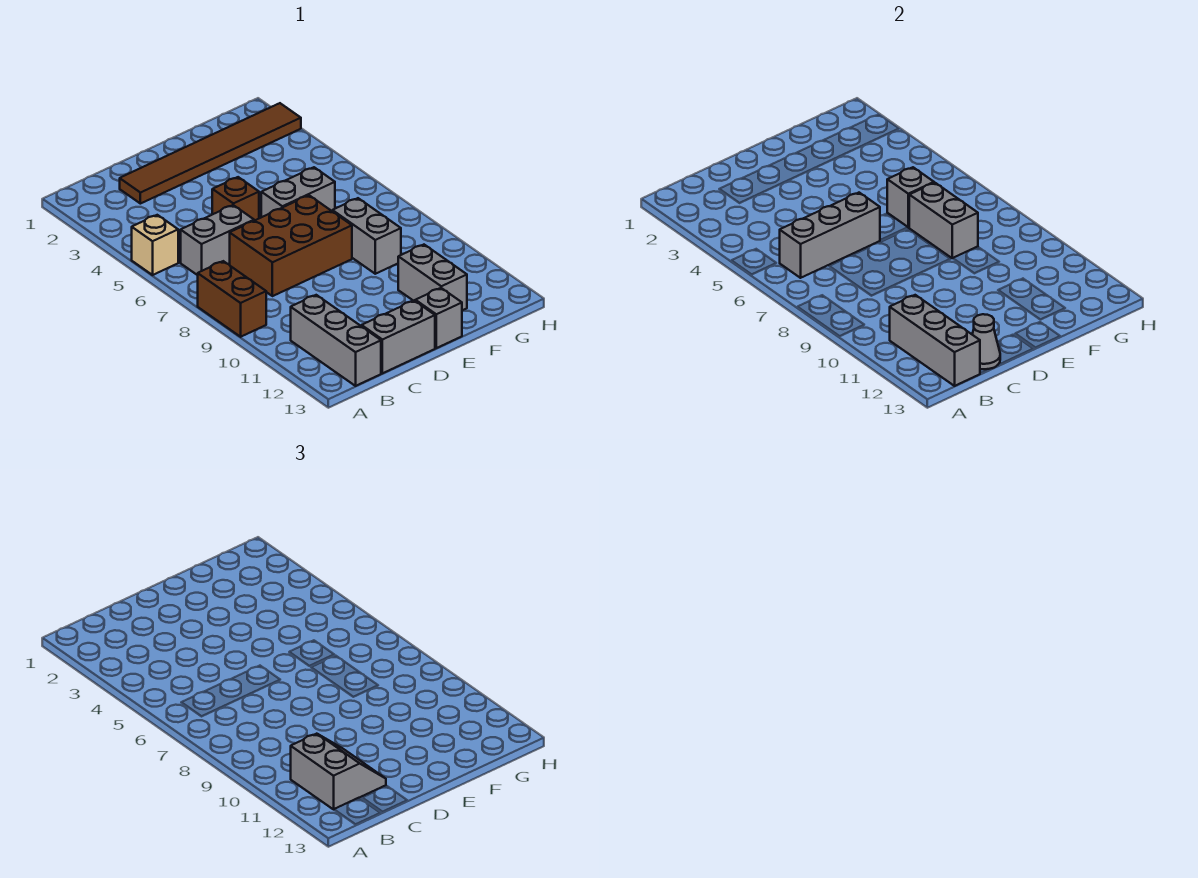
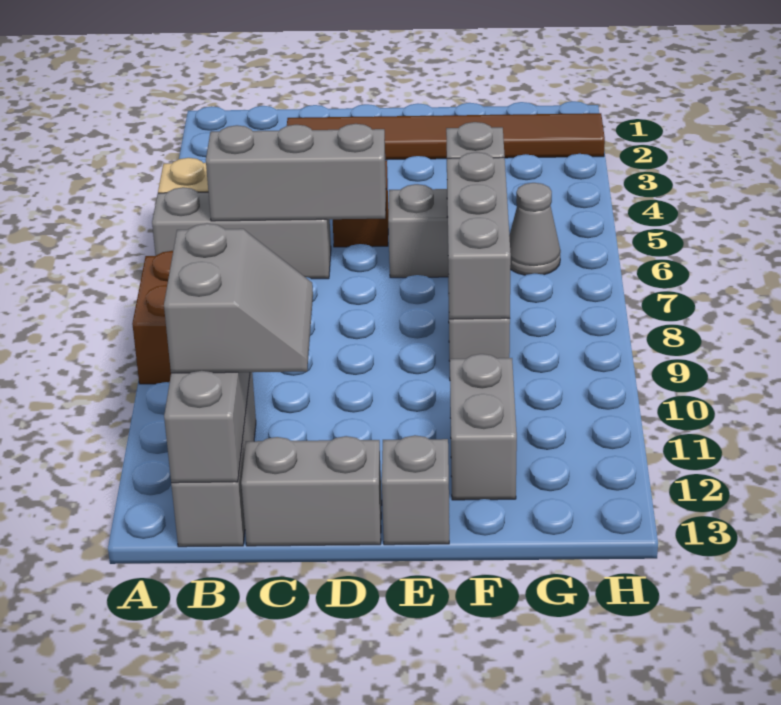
grey 1x2 brick [181,205,254,275] -> grey 1x3 brick [152,187,331,279]
brown 2x3 brick [230,195,352,296] -> none
grey 1x1 cone [972,314,1000,369] -> grey 1x1 cone moved to [509,183,561,275]
grey 1x2 brick [909,183,978,258] -> grey 1x3 brick [447,152,511,319]

